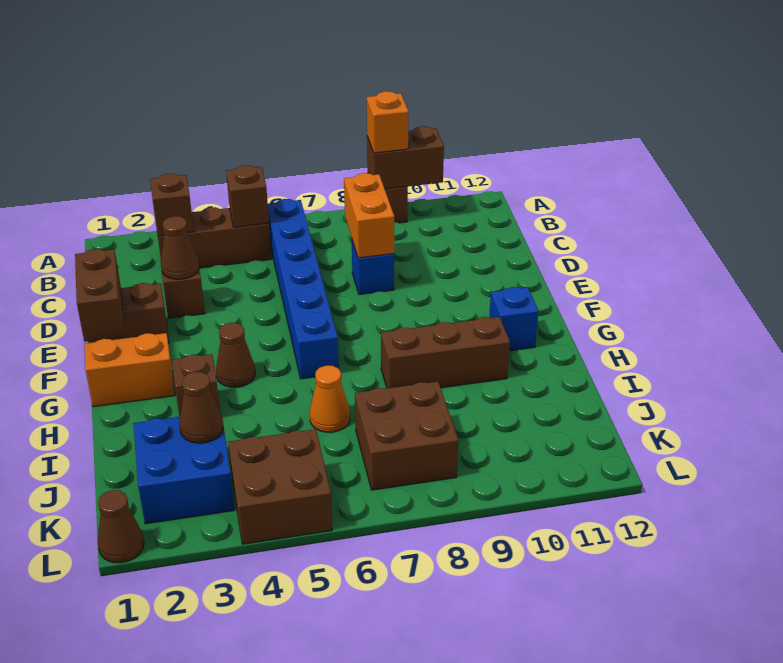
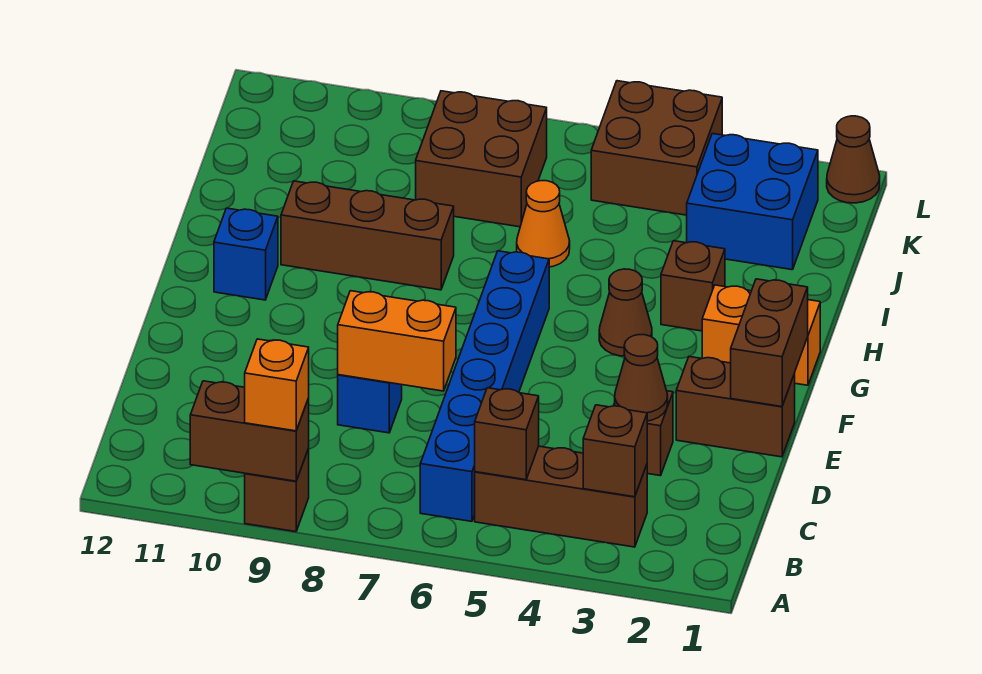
orange 1x2 brick [344,173,394,258] -> orange 1x2 brick turned to [338,291,456,391]
brown 1x1 cone [179,372,223,443] -> none

